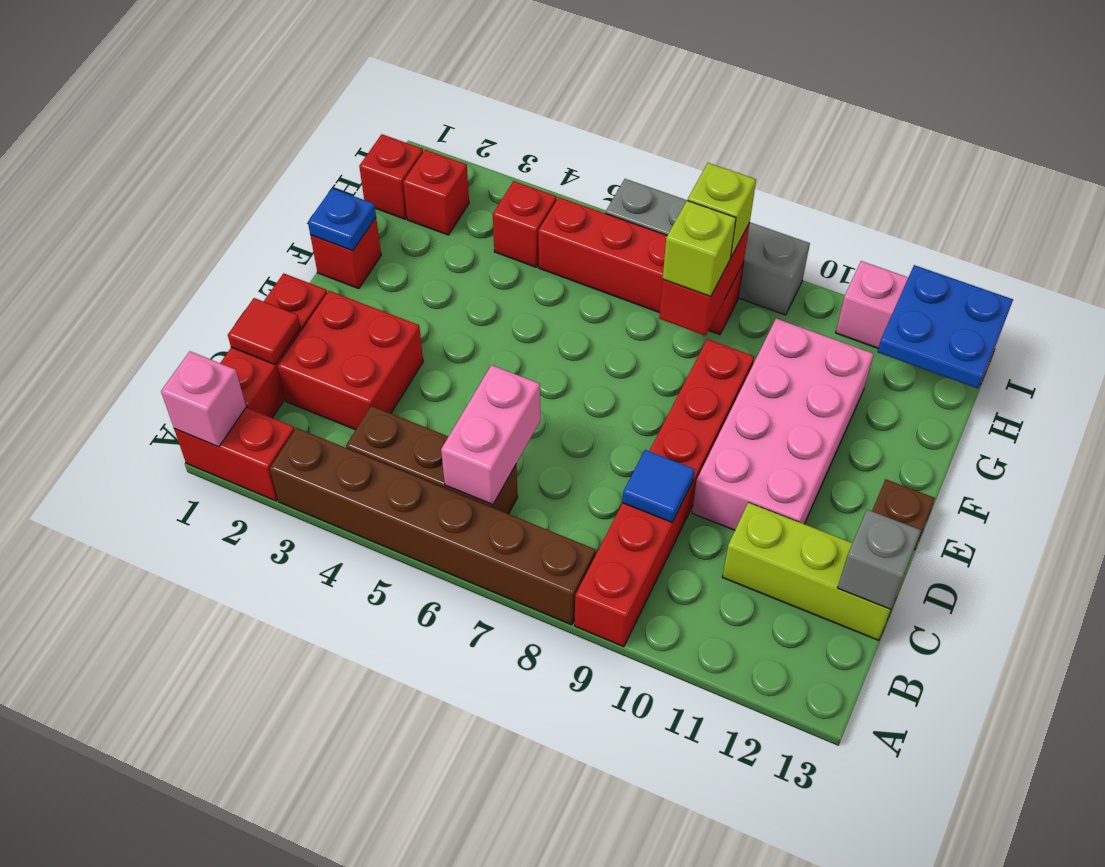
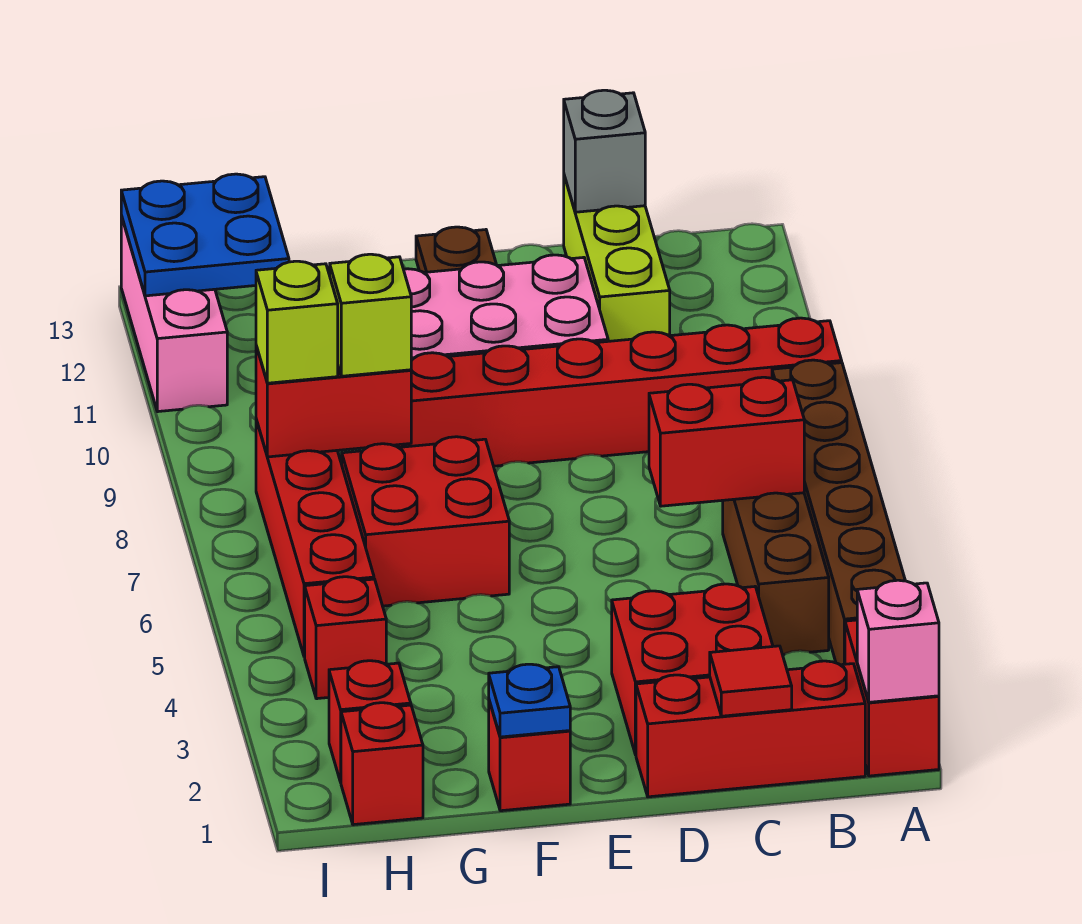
pink 1x2 brick [441,365,540,505] -> red 1x2 brick [649,377,804,506]
blue 1x1 tile [623,450,695,522] -> none
none -> red 2x2 brick [342,437,509,606]
grey 1x4 brick [605,179,810,315] -> none

